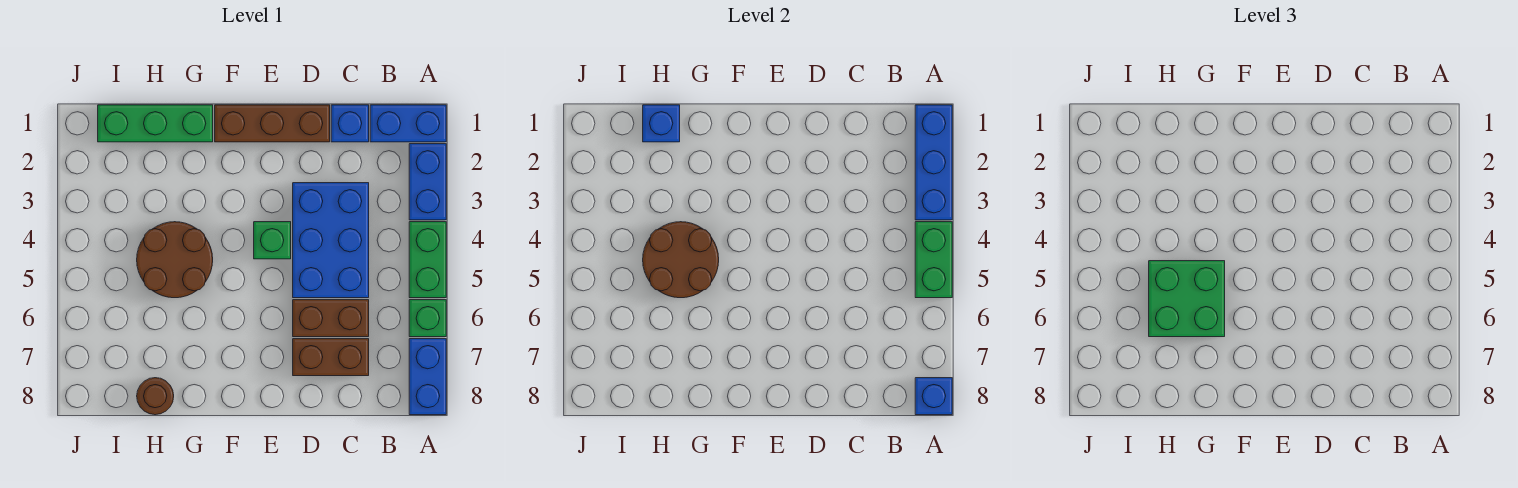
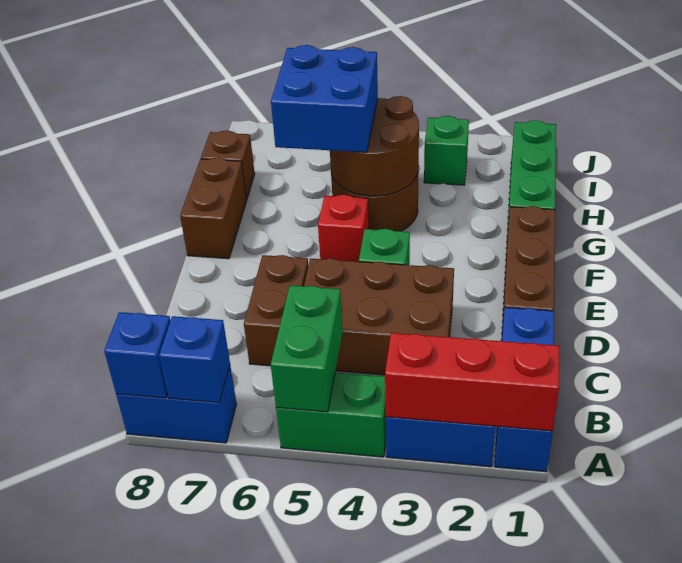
blue 1x3 brick [915,105,952,220] -> red 1x3 brick [385,333,560,431]
green 1x2 brick [915,222,952,298] -> green 1x2 brick turned to [271,285,343,412]
green 1x1 brick [409,300,446,337] -> green 1x1 brick moved to [424,116,469,185]
blue 2x3 brick [293,183,369,298] -> brown 2x3 brick [304,258,454,375]
brown 1x2 brick [293,339,369,376] -> brown 1x2 brick moved to [180,158,246,259]
none -> red 1x1 brick [318,195,369,262]
green 2x2 brick [1149,261,1225,337] -> blue 2x2 brick [271,45,378,152]
blue 1x1 brick [643,105,680,142] -> blue 1x1 brick moved to [159,316,230,403]
brown 1x1 round brick [137,378,174,415] -> brown 1x1 brick [201,130,255,200]

